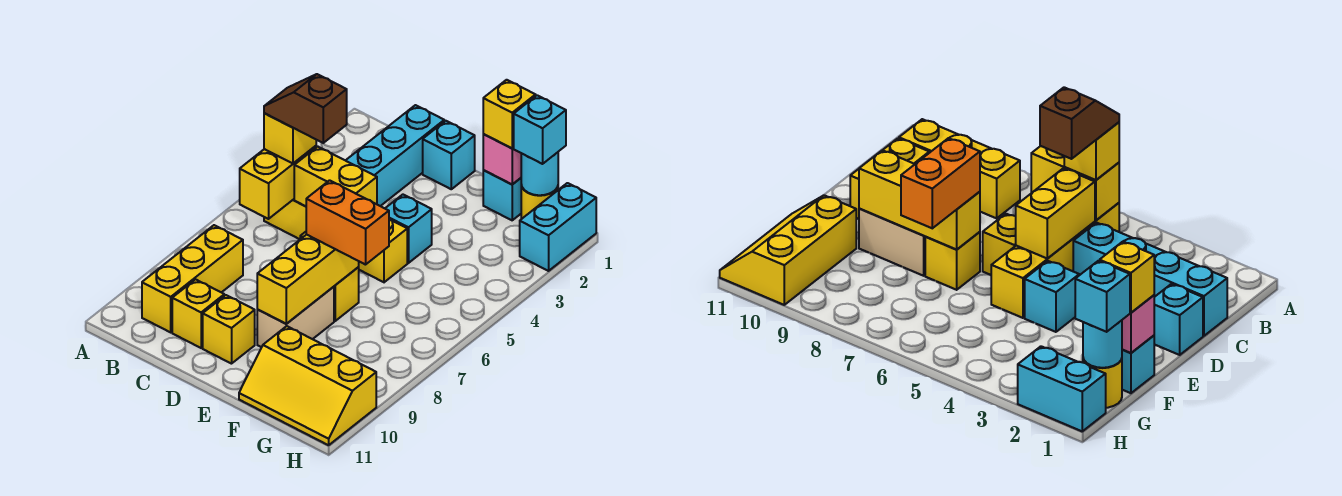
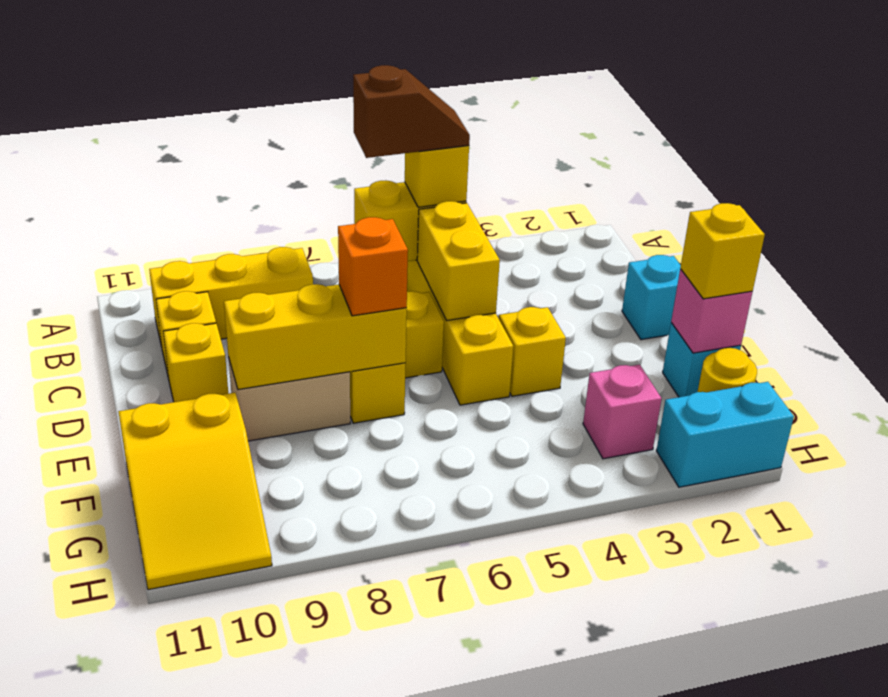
brown 1x2 slope [264,74,347,143] -> brown 1x2 slope turned to [353,65,470,158]
cyan 1x4 brick [346,105,444,206] -> none
cyan 1x1 brick [385,195,432,263] -> yellow 1x1 brick [499,307,566,396]
orange 1x2 brick [306,180,389,265] -> orange 1x1 brick [338,217,408,316]
yellow 2x3 slope [239,326,376,445] -> yellow 2x3 slope turned to [119,393,272,590]
cyan 1x1 round brick [521,152,558,195] -> none
cyan 1x1 brick [514,95,566,164] -> none
none -> pink 1x1 brick [583,365,662,459]

